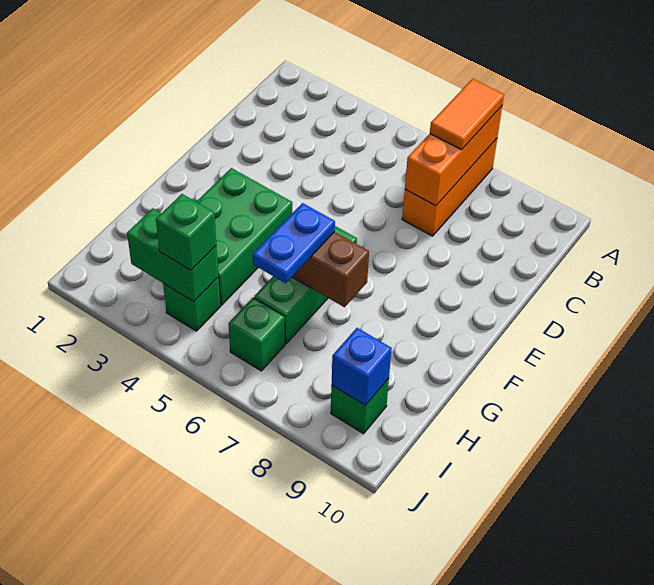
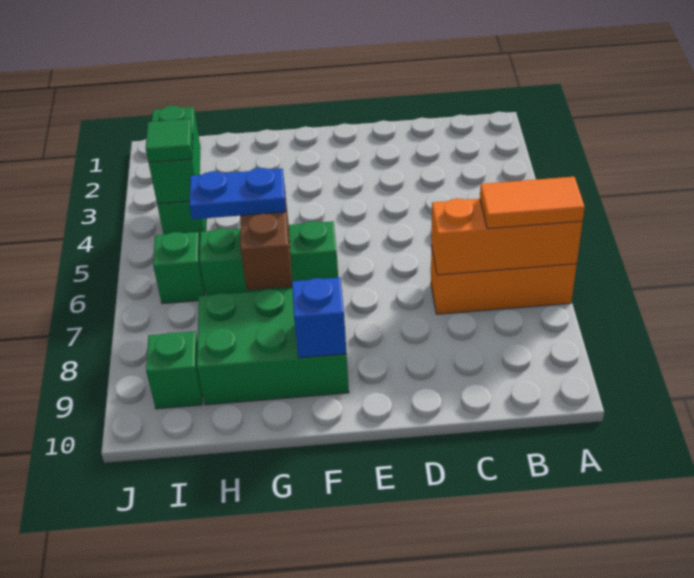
green 2x3 brick [196,168,292,305] -> green 2x3 brick moved to [197,289,349,405]
green 1x1 brick [156,194,216,270] -> green 1x1 tile [146,119,193,163]
blue 1x1 brick [332,328,392,406] -> blue 1x1 brick moved to [292,277,347,358]

